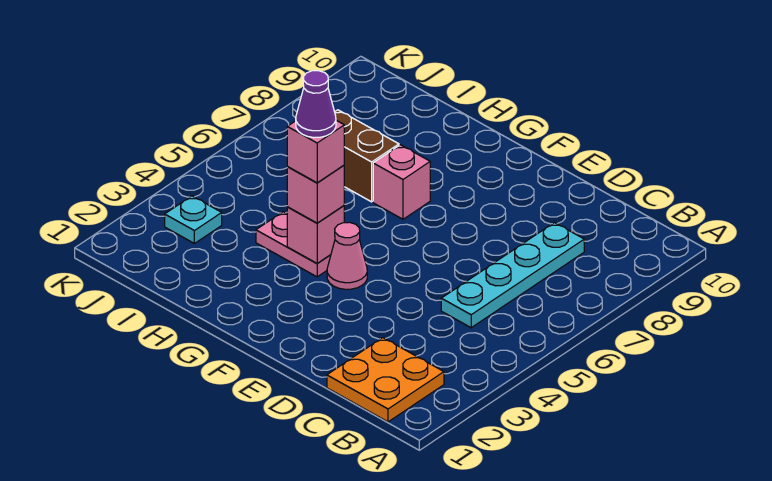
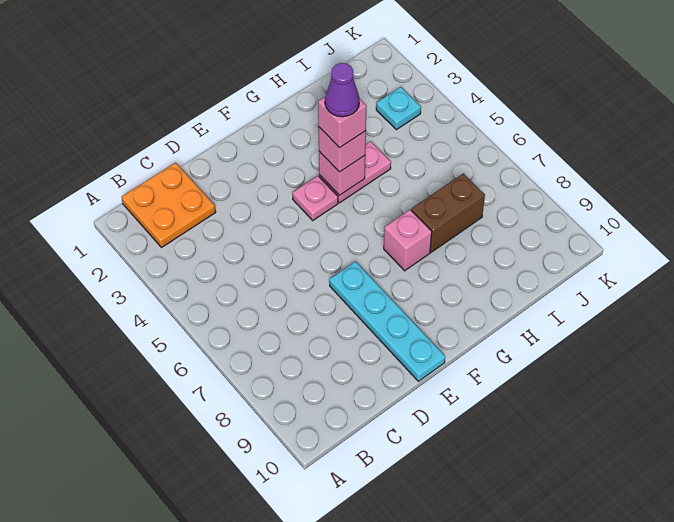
cyan 1x4 plate [441,223,584,328] -> cyan 1x4 plate moved to [329,261,445,381]
pink 1x1 cone [327,222,367,289] -> pink 1x1 plate [293,176,338,220]

